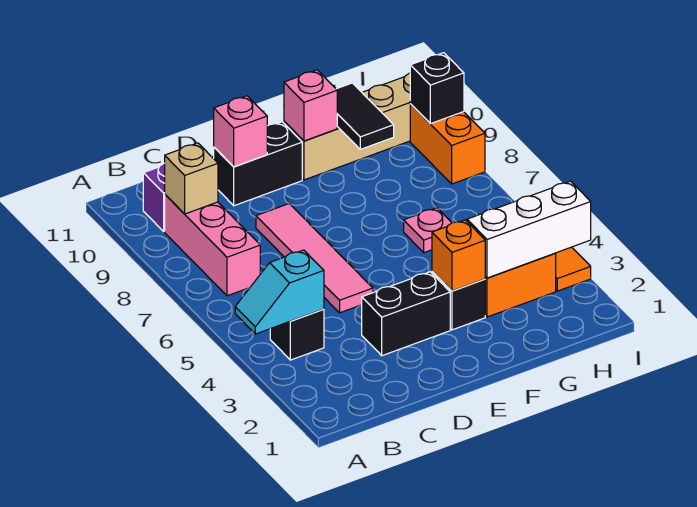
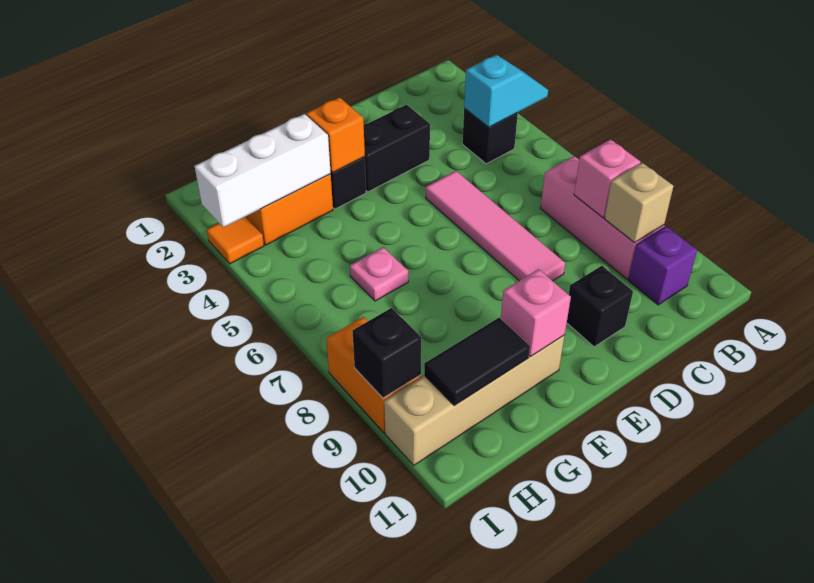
black 1x2 brick [214,122,302,206] -> black 1x1 brick [567,266,633,347]
pink 1x1 brick [214,96,267,167] -> pink 1x1 brick moved to [574,139,640,218]
black 1x2 tile [337,83,394,149] -> black 1x2 tile turned to [424,318,530,406]

